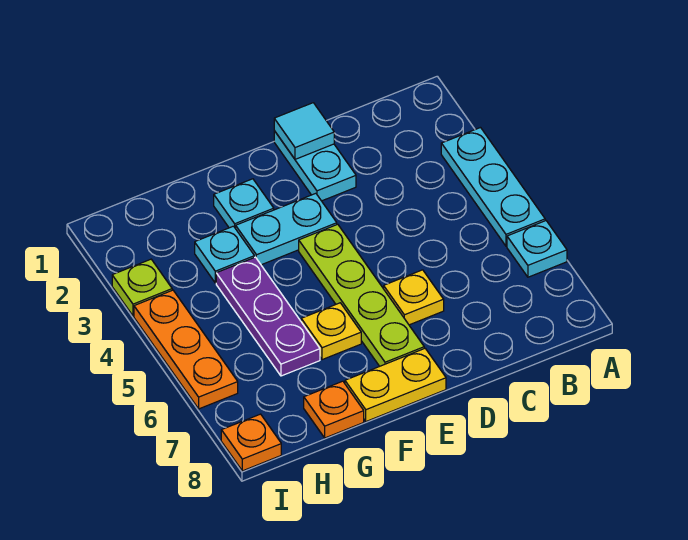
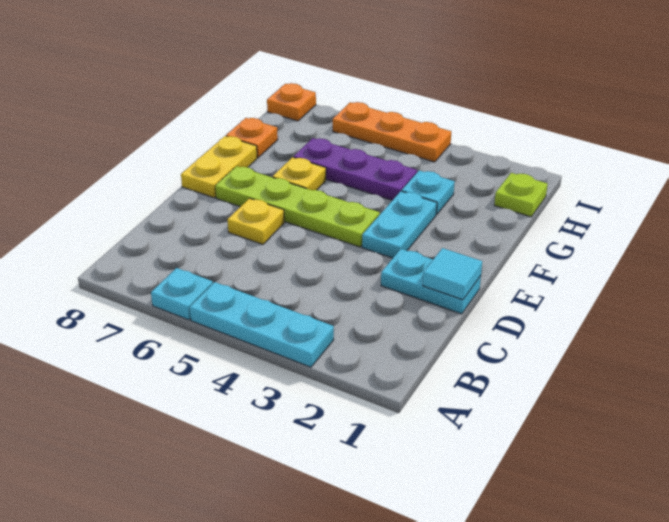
cyan 1x1 plate [214,179,274,229] -> none
lime 1x1 plate [112,259,172,316] -> lime 1x1 plate moved to [494,173,548,217]

